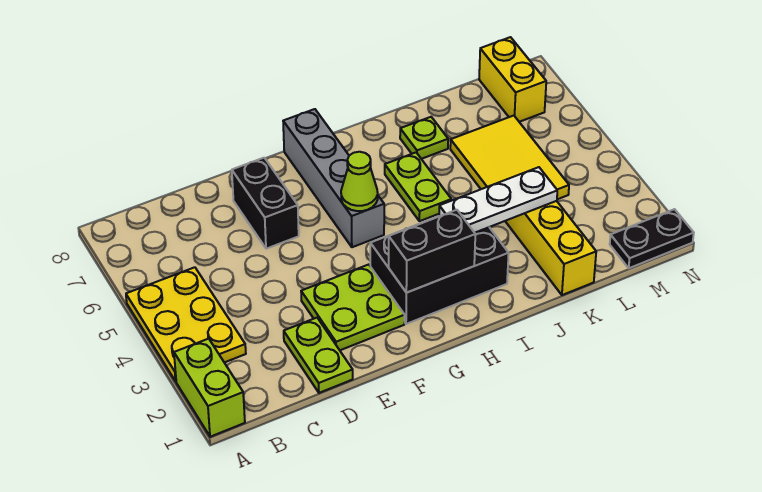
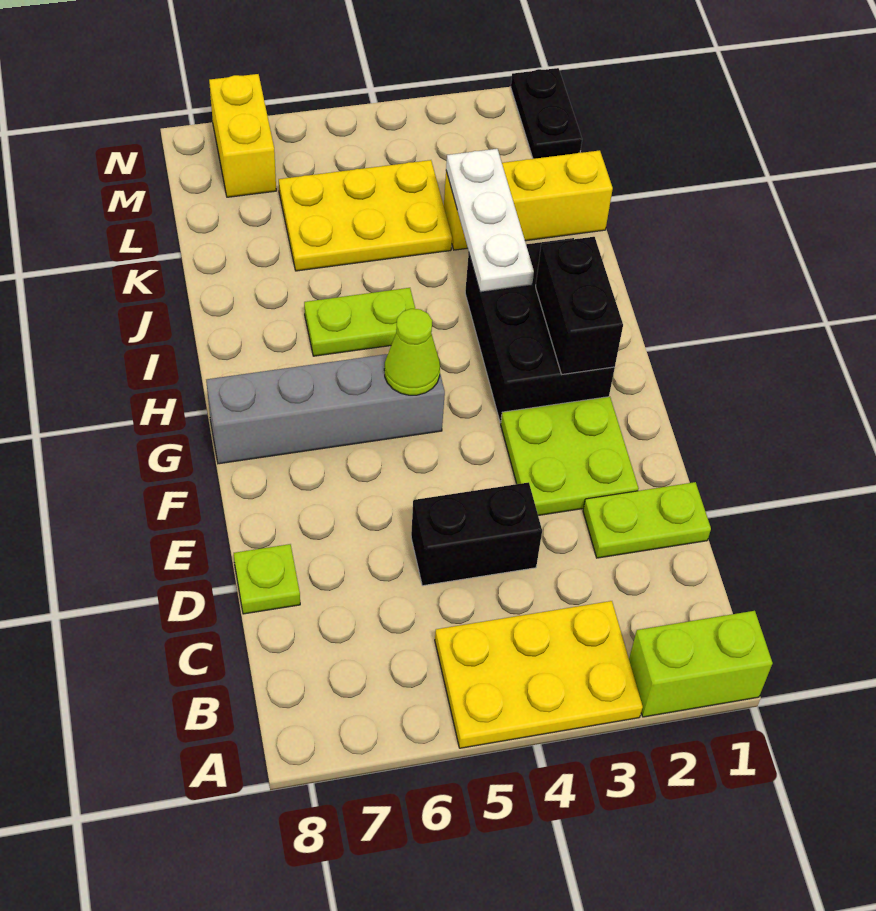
black 1x2 brick [232,158,299,249] -> black 1x2 brick moved to [411,482,542,586]
lime 1x1 plate [400,117,448,159] -> lime 1x1 plate moved to [234,544,300,614]
yellow 2x3 tile [450,116,569,199] -> yellow 2x3 plate [279,160,452,271]
yellow 1x2 brick [479,37,546,122] -> yellow 1x2 brick turned to [209,74,276,197]

